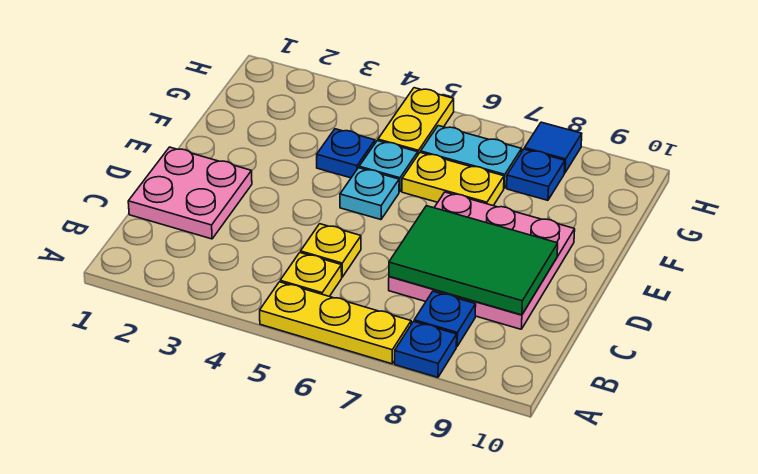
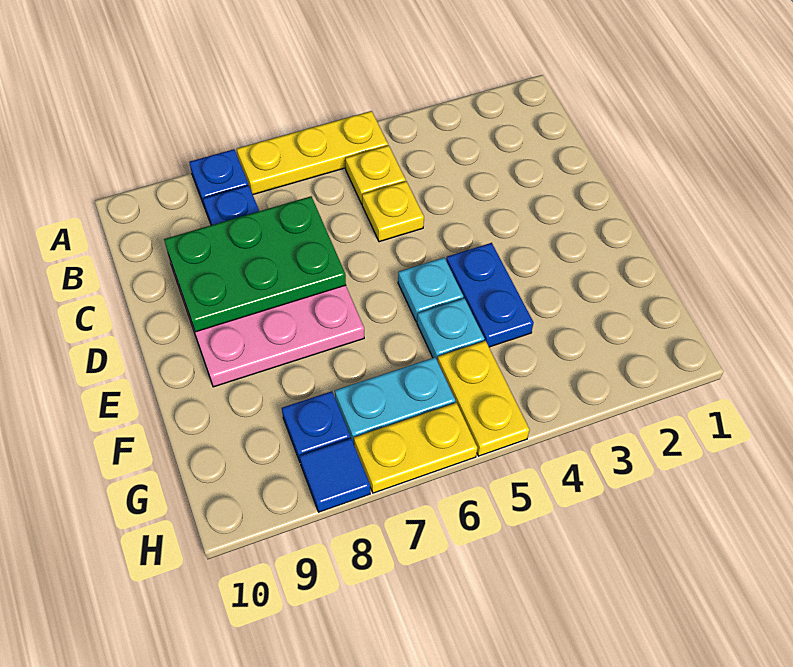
pink 2x2 plate [128,147,252,239] -> none
green 2x3 tile [389,206,558,315] -> green 2x3 plate [164,196,346,332]
blue 1x1 plate [317,129,375,178] -> blue 1x2 plate [446,243,534,347]
yellow 1x2 plate [402,152,504,206] -> yellow 1x2 plate moved to [354,403,477,493]

